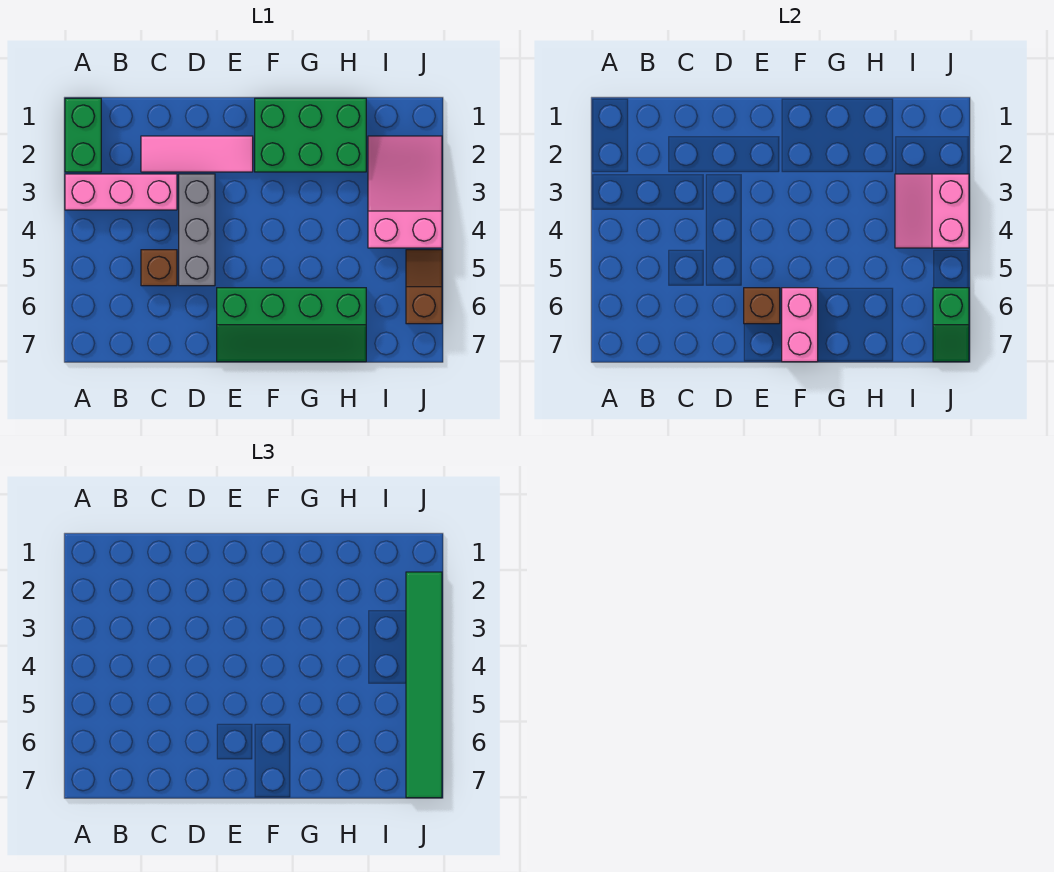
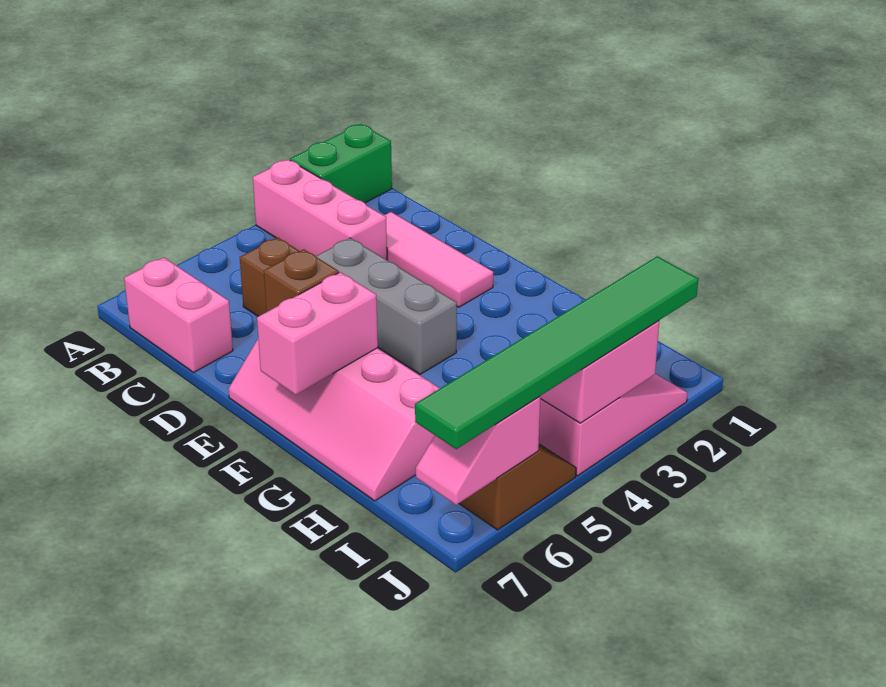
none -> pink 1x2 brick [124,258,233,372]
grey 1x3 brick [179,174,215,286] -> grey 1x3 brick turned to [316,238,457,374]
green 2x4 slope [217,288,366,362] -> pink 2x4 slope [228,339,440,501]
green 2x3 brick [255,98,366,172] -> none
green 1x2 slope [933,288,969,362] -> pink 1x2 slope [416,396,540,505]

